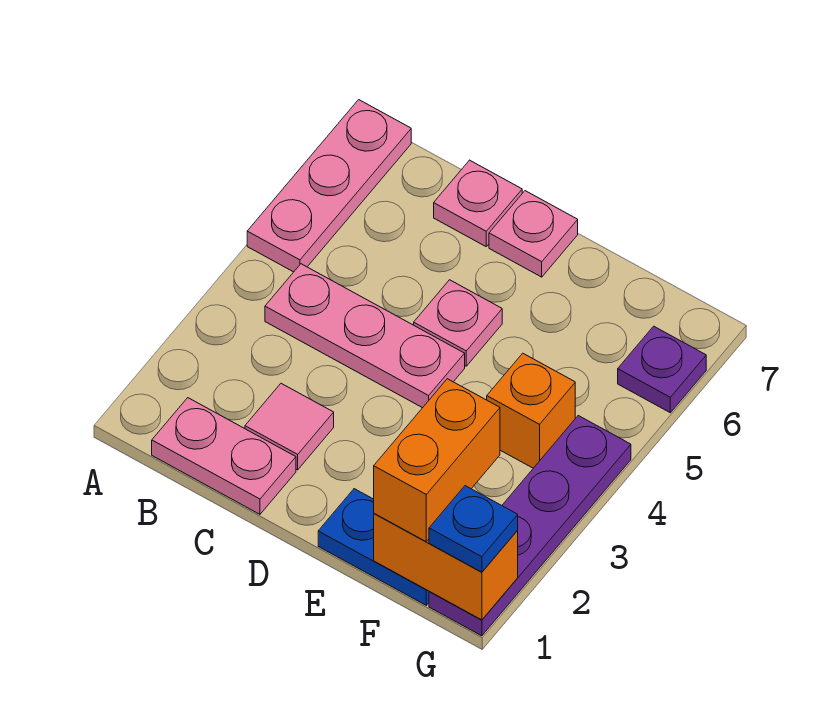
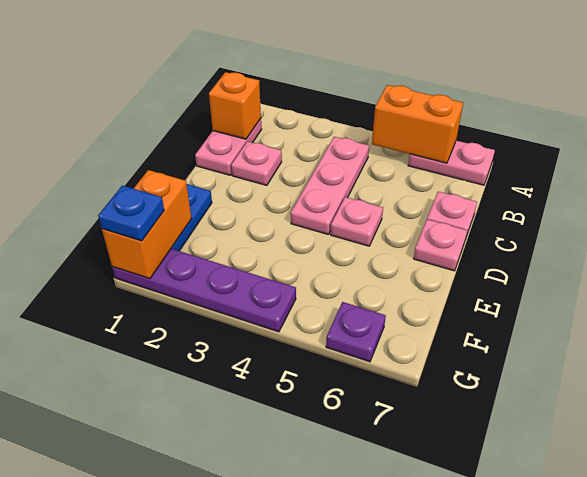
pink 1x3 plate [247,100,411,272] -> pink 1x2 plate [408,141,495,185]
pink 1x1 tile [245,384,334,470] -> pink 1x1 plate [231,141,282,185]
orange 1x2 brick [374,379,500,542] -> orange 1x2 brick moved to [372,85,463,163]
orange 1x1 brick [487,353,575,468] -> orange 1x1 brick moved to [209,72,261,139]

